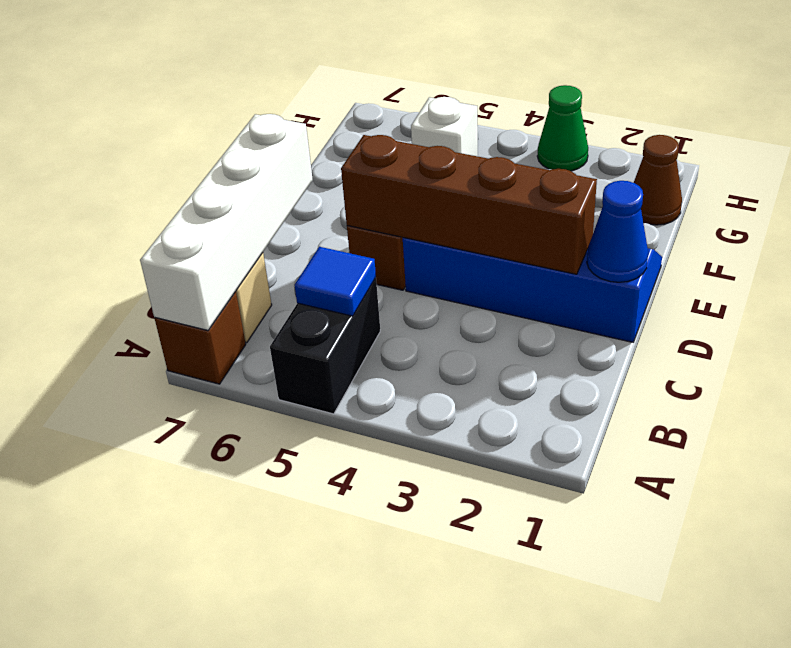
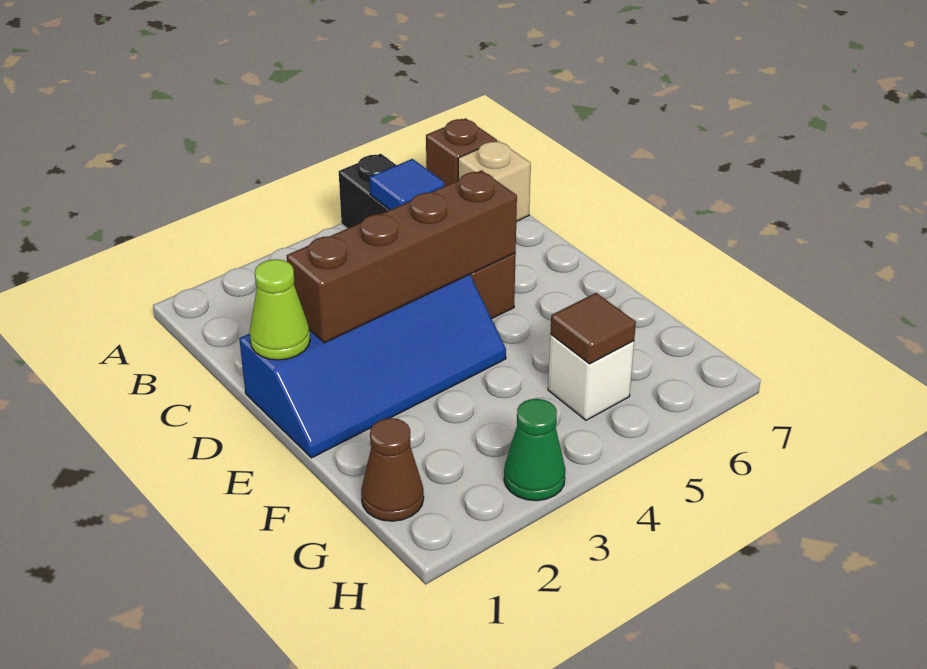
white 1x4 brick [140,114,313,330] -> none
blue 1x1 cone [587,181,648,282] -> lime 1x1 cone [250,259,310,360]
none -> brown 1x1 tile [550,293,636,364]

